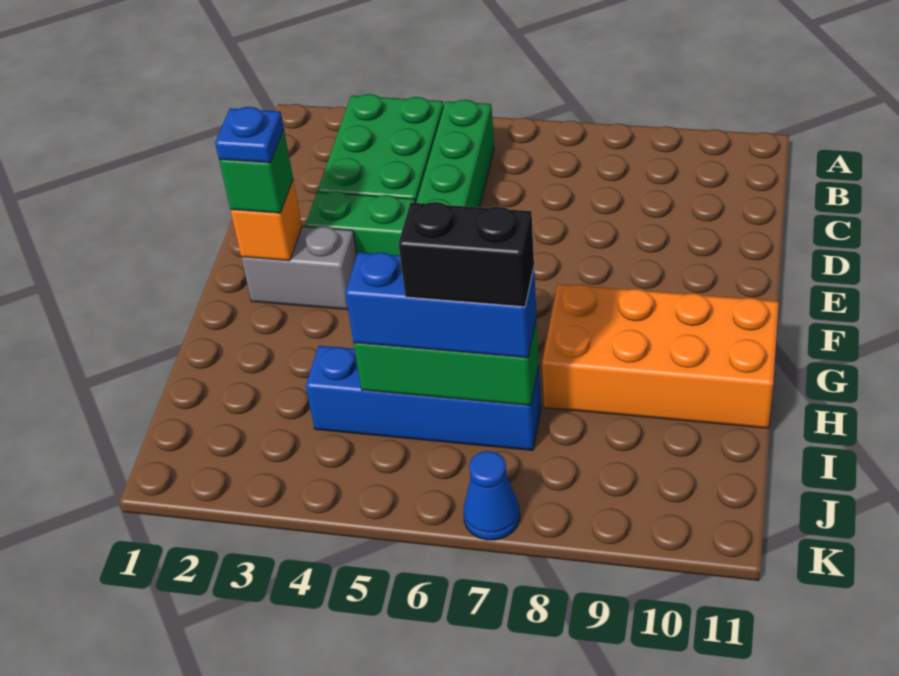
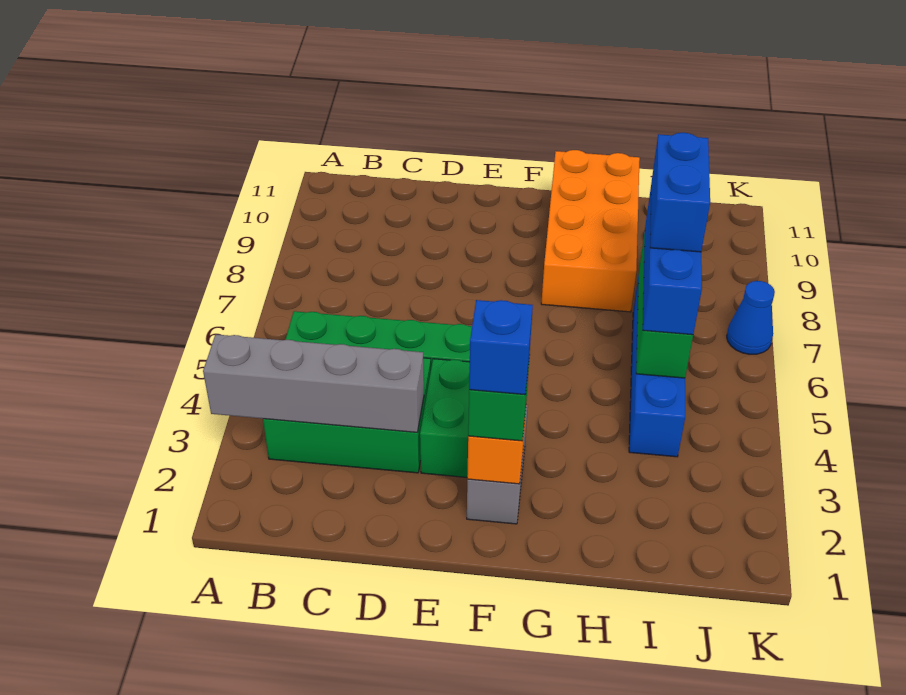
none -> grey 1x4 brick [203,334,424,432]
blue 1x1 plate [215,107,284,163] -> blue 1x1 brick [469,300,533,395]
black 1x2 brick [398,202,534,307] -> blue 1x2 brick [650,133,710,252]

